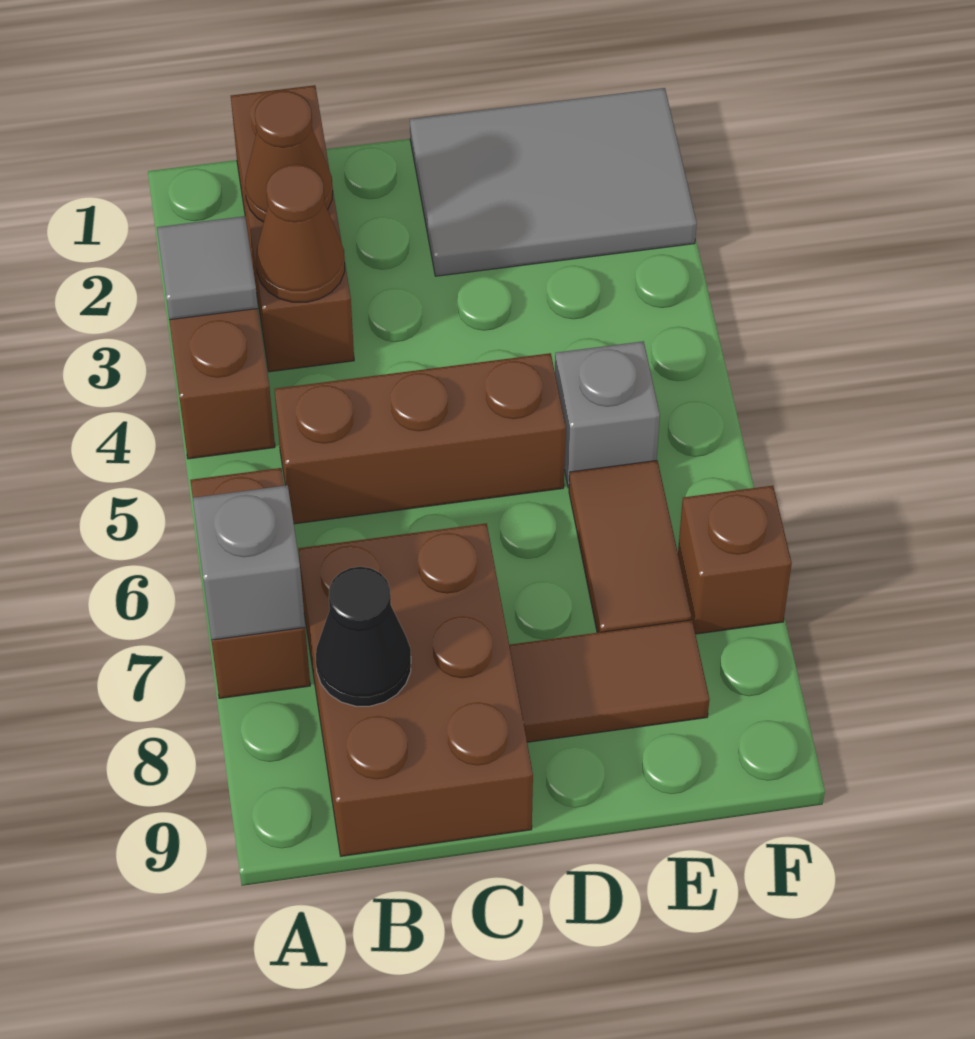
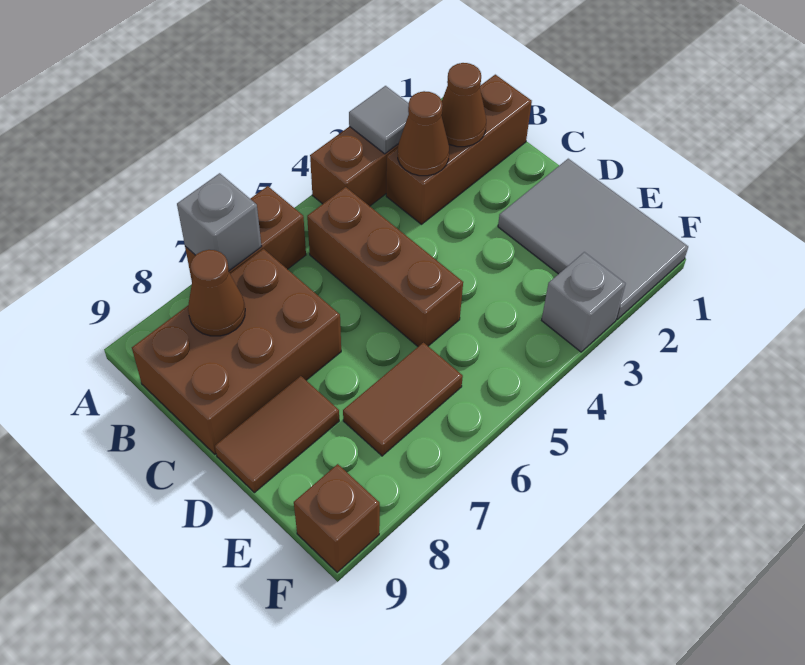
black 1x1 cone [316,567,411,706] -> brown 1x1 cone [188,250,245,336]
brown 1x2 tile [509,620,710,742] -> brown 1x2 tile turned to [215,376,339,493]
grey 1x1 brick [555,341,660,488] -> grey 1x1 brick moved to [542,252,626,352]
brown 1x1 brick [678,486,792,634] -> brown 1x1 brick moved to [294,464,380,572]

